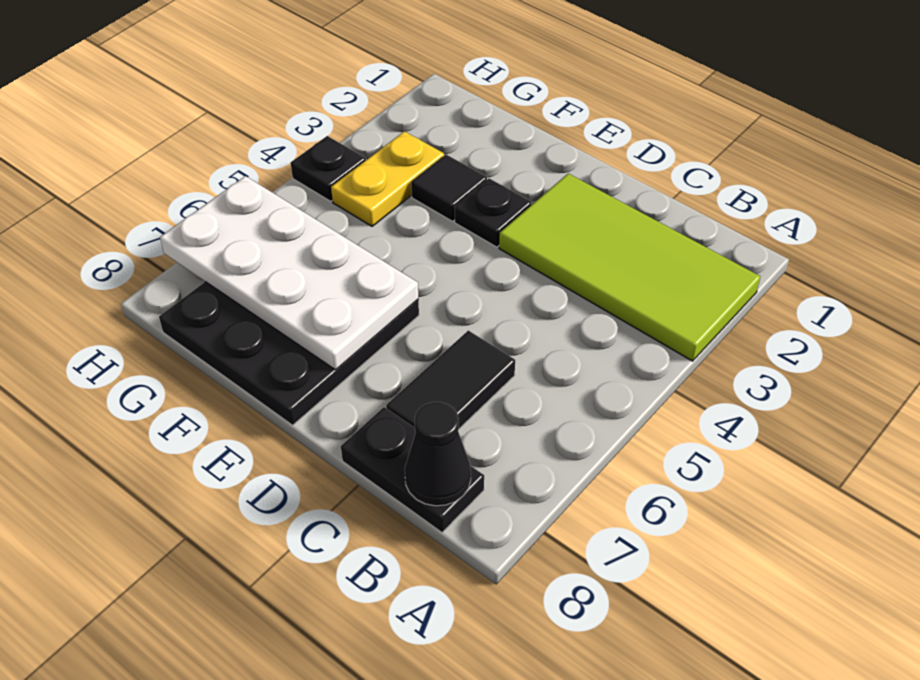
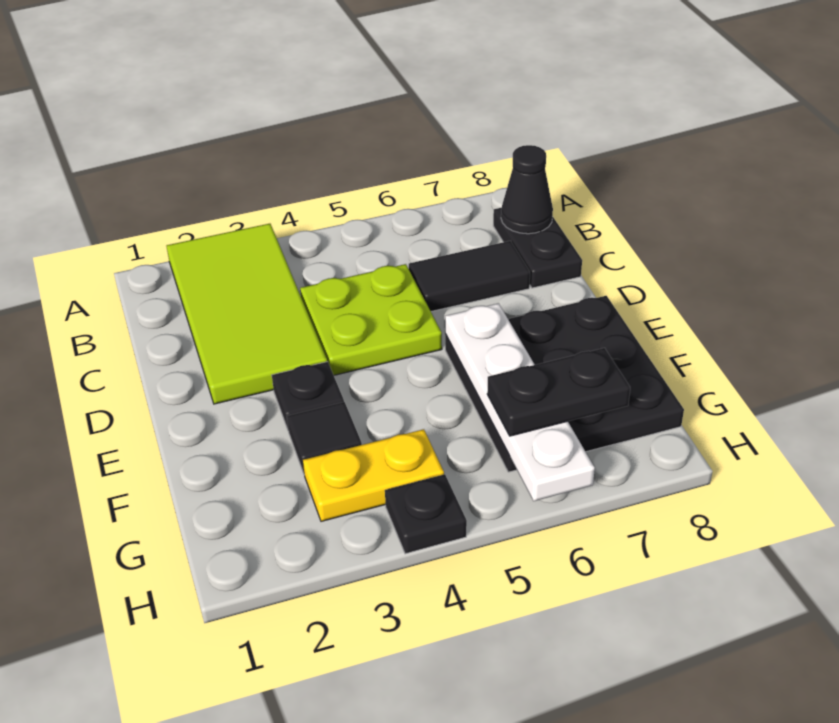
none -> lime 2x2 plate [300,264,442,375]
white 2x4 plate [160,176,418,370] -> white 1x4 plate [445,303,595,501]
none -> black 1x2 plate [487,348,630,436]

